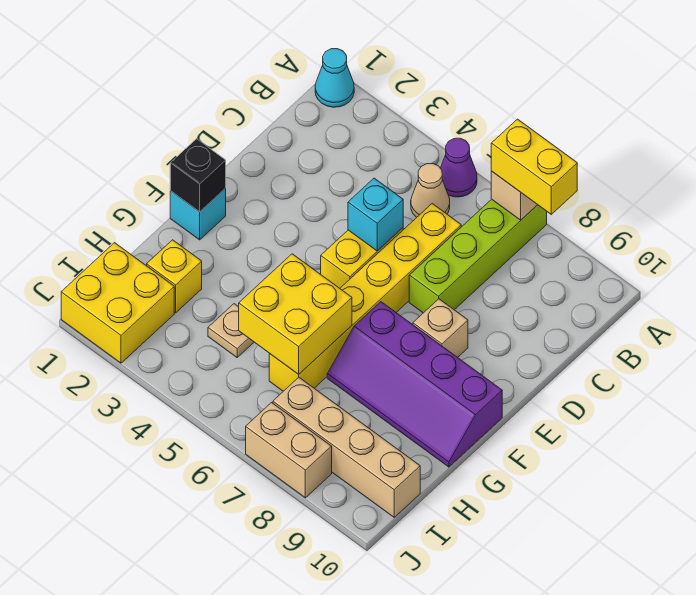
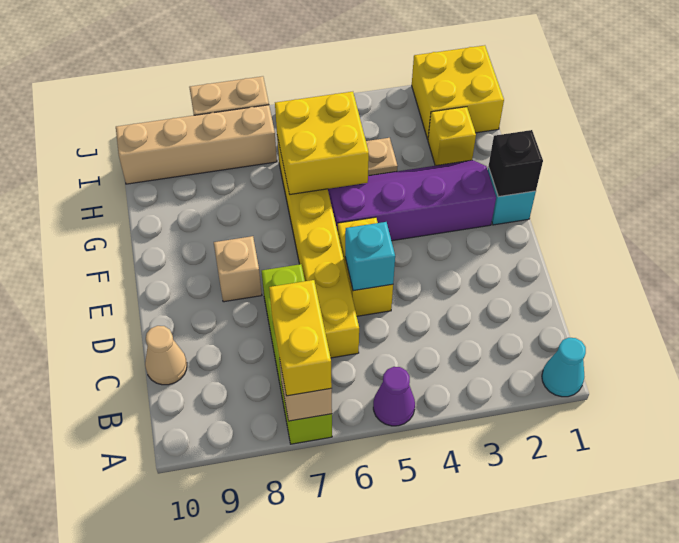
yellow 1x2 brick [491,119,577,214] -> yellow 1x2 brick turned to [269,280,332,396]
tan 1x1 cone [411,164,450,217] -> tan 1x1 cone moved to [145,326,187,385]
purple 2x4 slope [327,302,502,467] -> purple 2x4 slope moved to [328,160,496,241]

